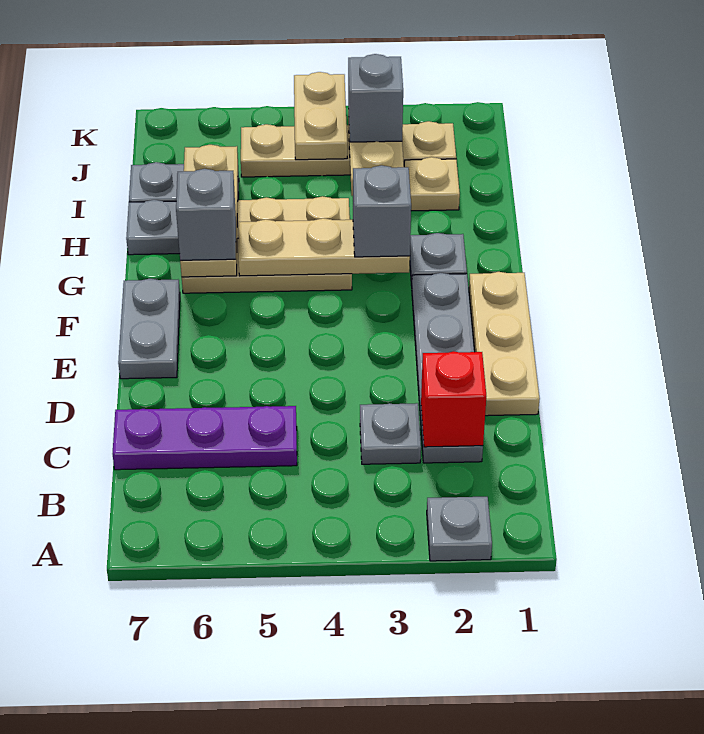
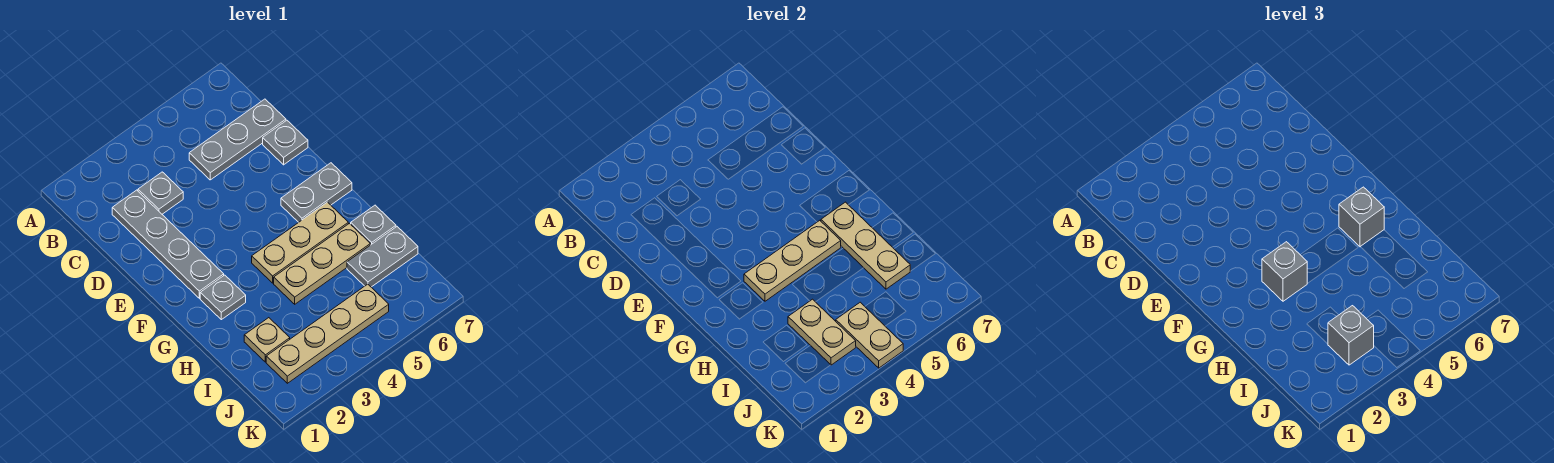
grey 1x1 plate [427,497,492,561] -> grey 1x1 plate moved to [263,120,308,165]
red 1x1 brick [421,351,486,447] -> none
purple 1x3 plate [112,406,297,470] -> grey 1x3 plate [189,99,286,180]
tan 1x3 plate [469,272,540,416] -> none
grey 1x2 plate [118,278,180,379] -> grey 1x2 plate turned to [281,163,352,222]

